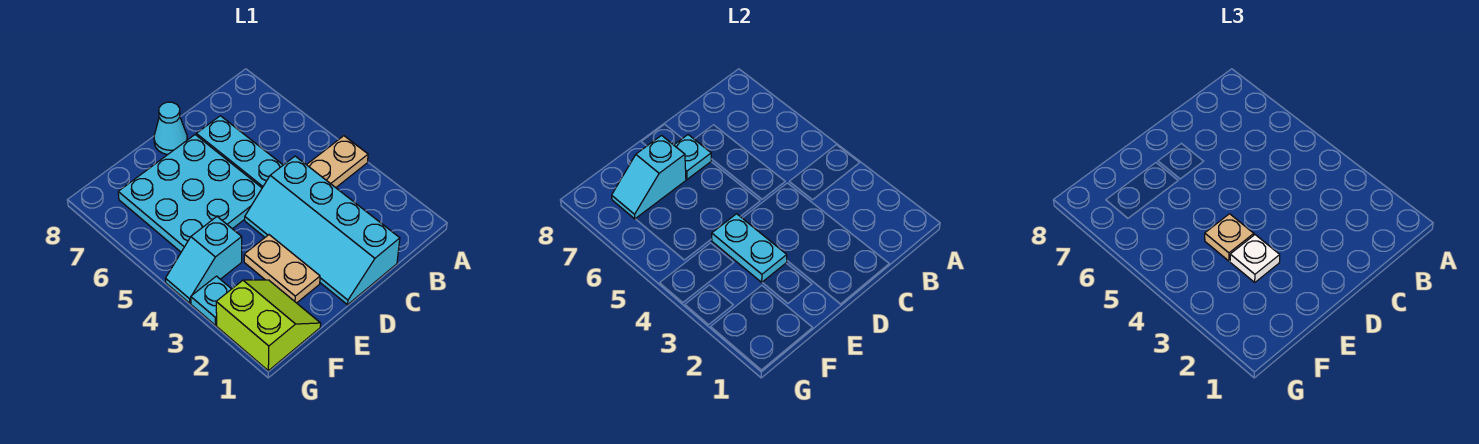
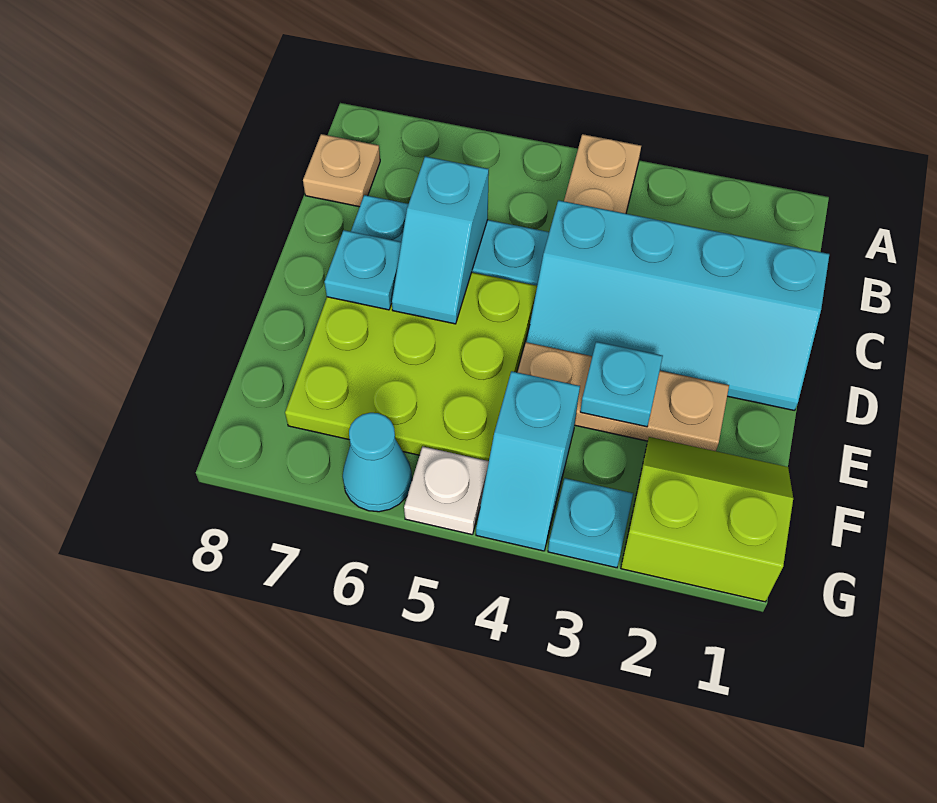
cyan 3x3 plate [118,135,262,252] -> lime 3x3 plate [285,272,537,461]
cyan 1x1 cone [154,102,187,155] -> cyan 1x1 cone moved to [343,413,412,512]
tan 1x2 plate [244,235,320,303] -> tan 1x3 plate [517,342,729,451]
cyan 1x2 plate [712,214,787,282] -> cyan 1x1 plate [580,342,663,427]
white 1x1 plate [1230,235,1280,282] -> white 1x1 plate moved to [404,447,489,534]
tan 1x1 plate [1205,214,1254,261] -> tan 1x1 plate moved to [303,134,380,207]
cyan 1x2 slope [612,136,686,219] -> cyan 1x2 slope moved to [392,156,489,324]

